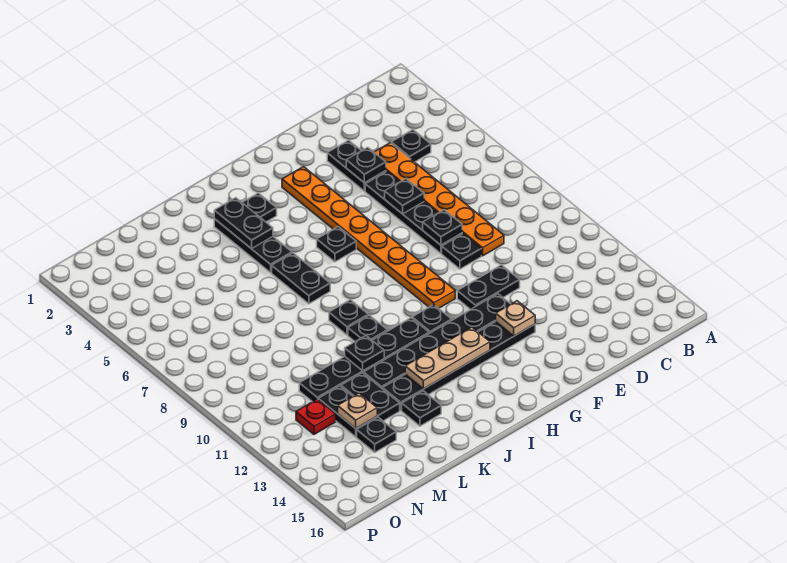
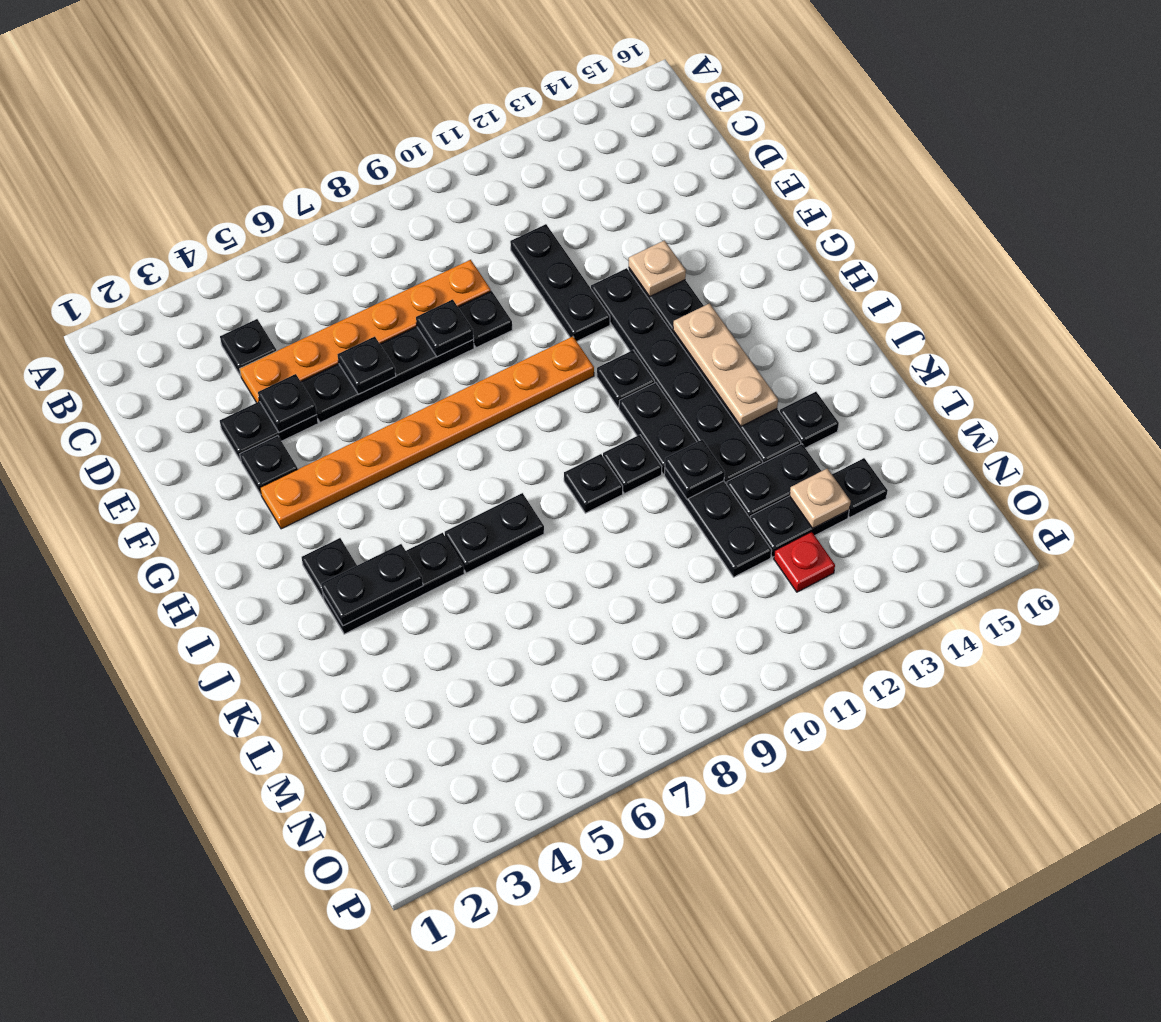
black 1x2 plate [457,265,520,310] -> black 1x3 plate [510,224,610,341]
black 1x1 plate [317,227,356,262] -> black 1x1 plate moved to [240,436,298,494]

